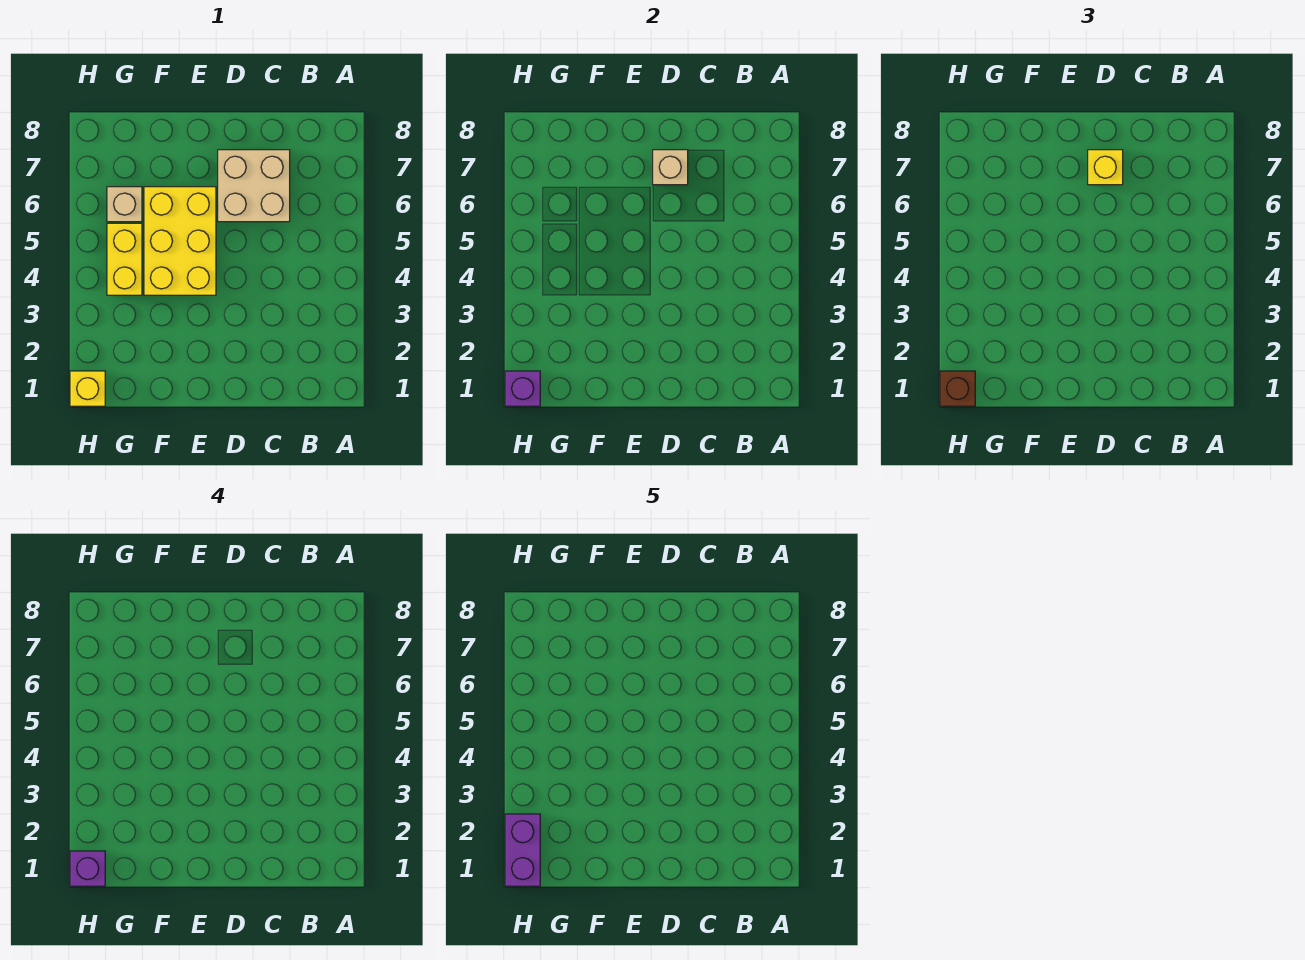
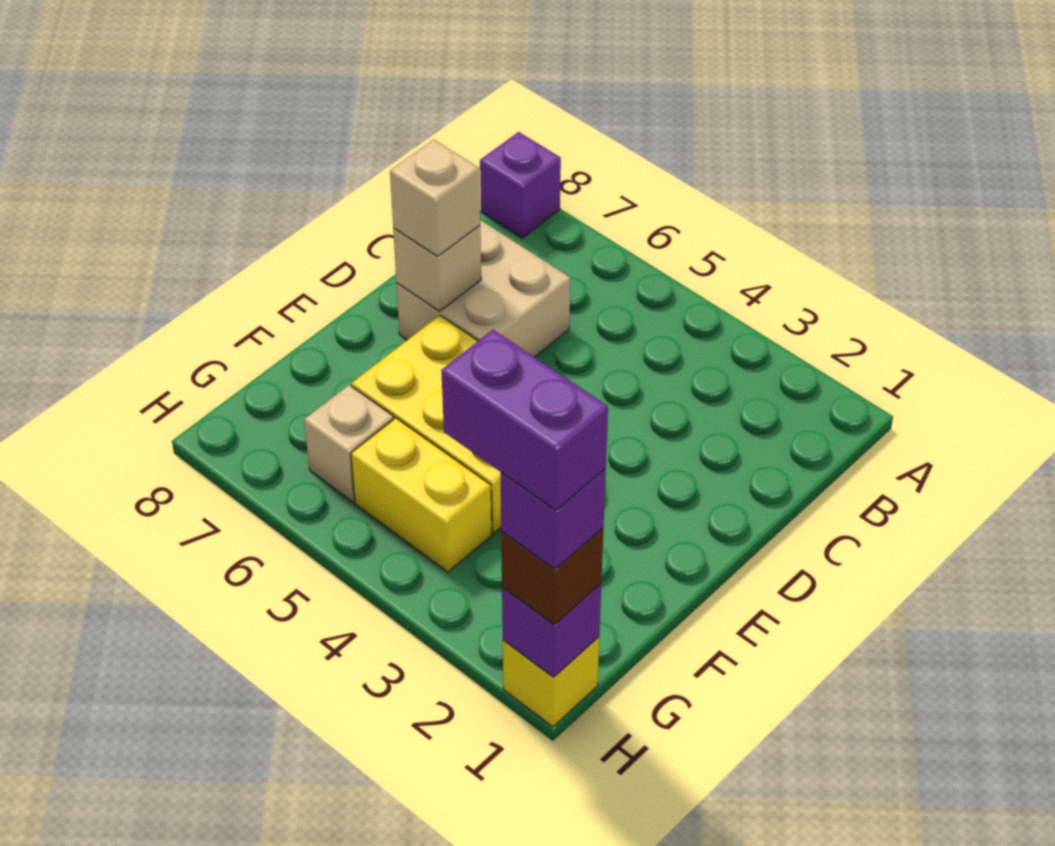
none -> purple 1x1 brick [480,132,561,238]
yellow 1x1 brick [1088,150,1123,185] -> tan 1x1 brick [390,140,480,256]

